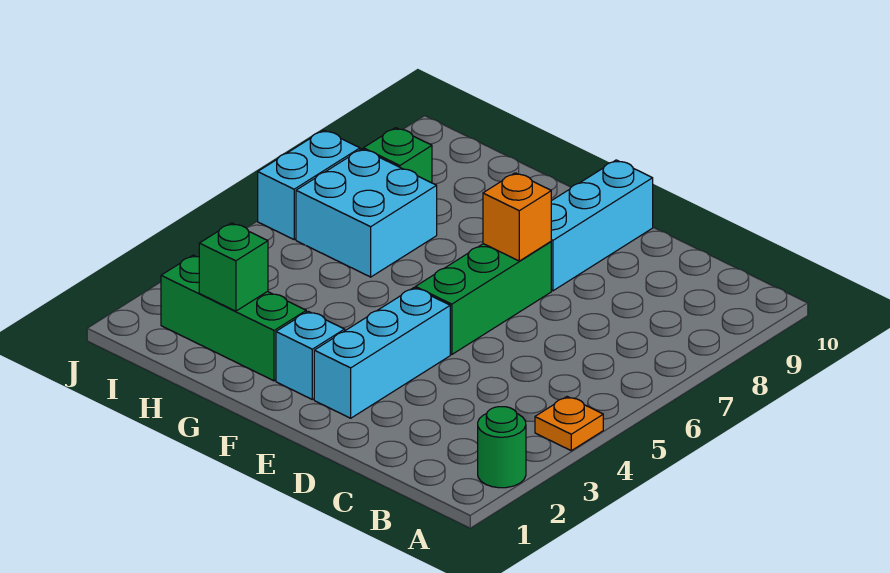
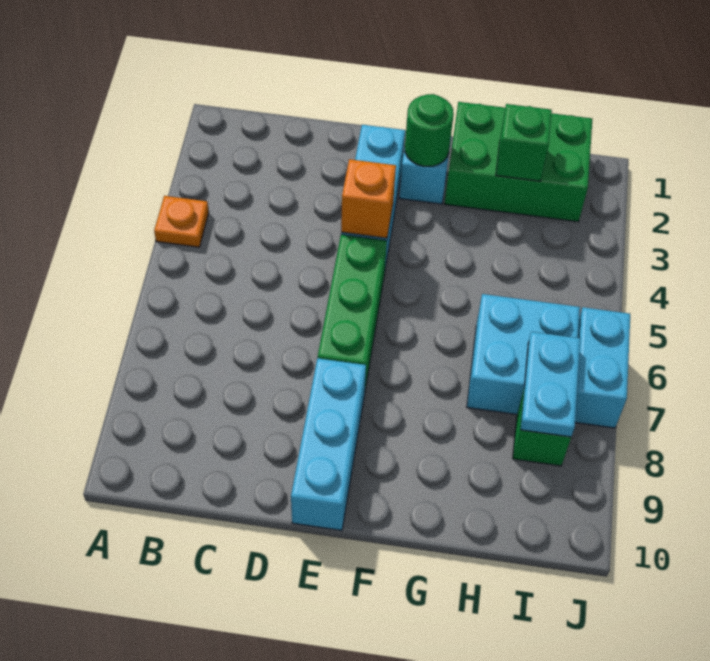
green 1x1 round brick [478,407,526,488] -> green 1x1 round brick moved to [405,94,454,166]
orange 1x1 brick [483,173,551,261] -> orange 1x1 brick moved to [341,159,396,238]
green 1x3 brick [161,255,306,381] -> green 2x3 brick [444,102,592,222]
none -> cyan 1x2 plate [520,332,581,437]

